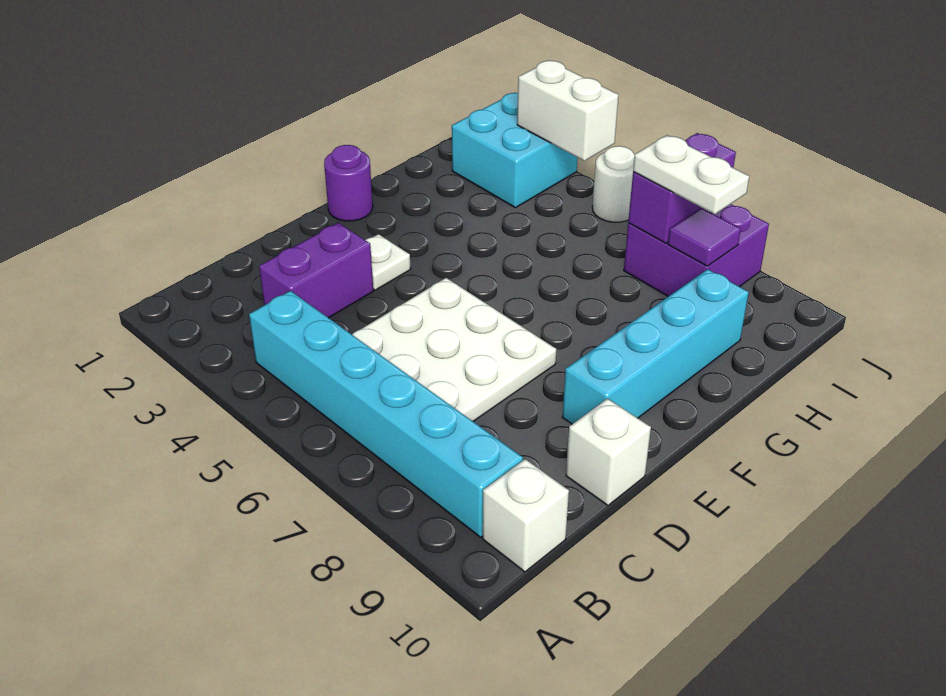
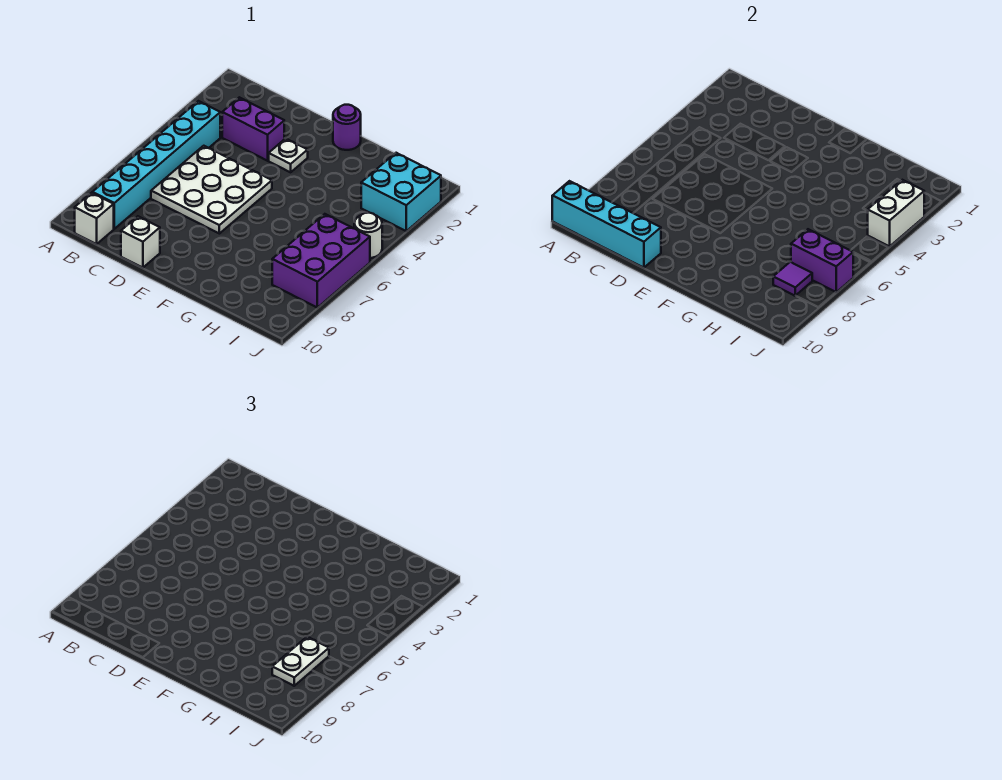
cyan 1x4 brick [562,269,749,424] -> cyan 1x4 brick moved to [552,181,661,268]
purple 2x2 brick [624,204,769,297] -> purple 2x3 brick [272,214,370,308]

